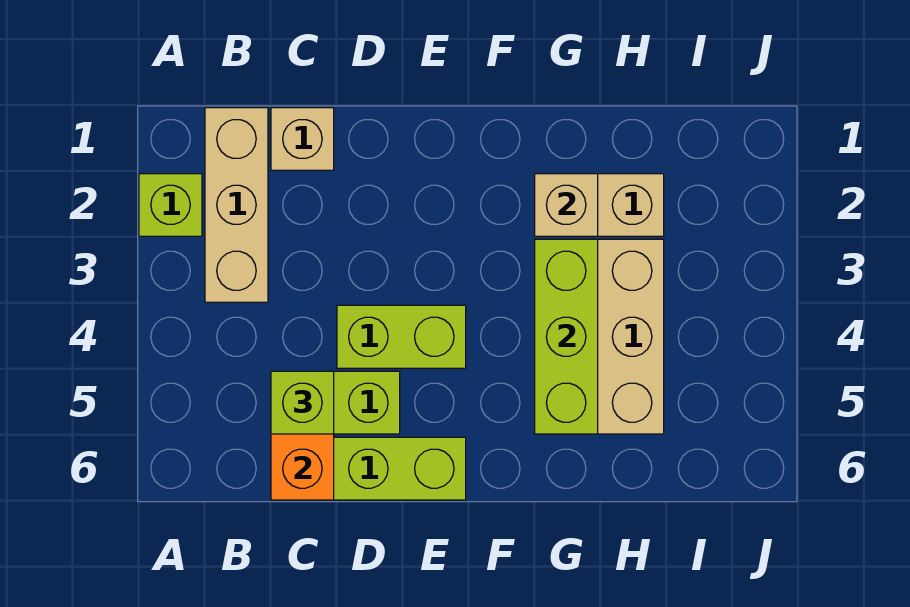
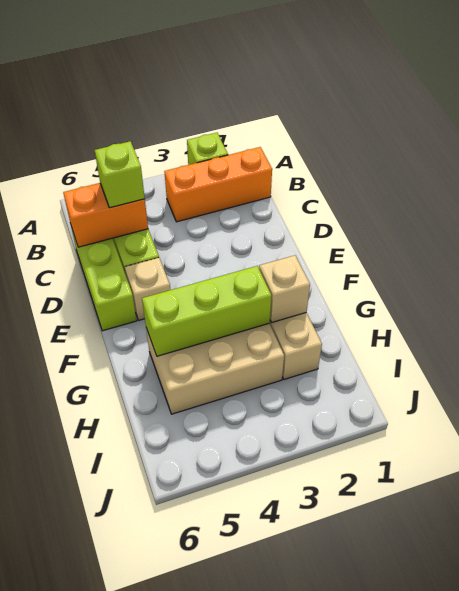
tan 1x3 brick [205,108,268,302] -> orange 1x3 brick [164,147,272,222]
tan 1x1 brick [271,108,334,170] -> tan 1x1 brick moved to [125,258,170,320]
lime 1x2 brick [337,305,466,368] -> none

